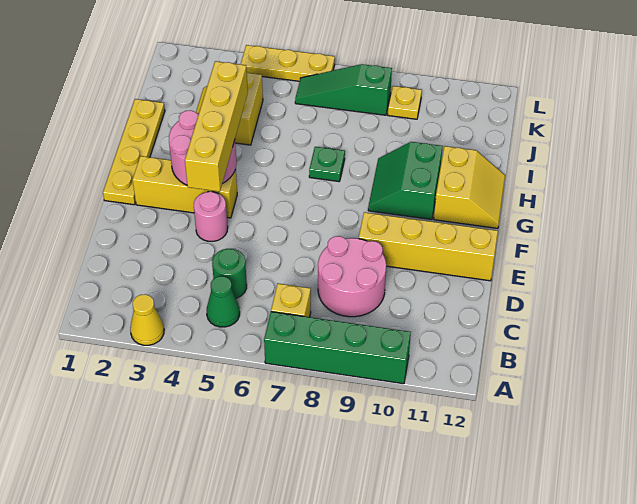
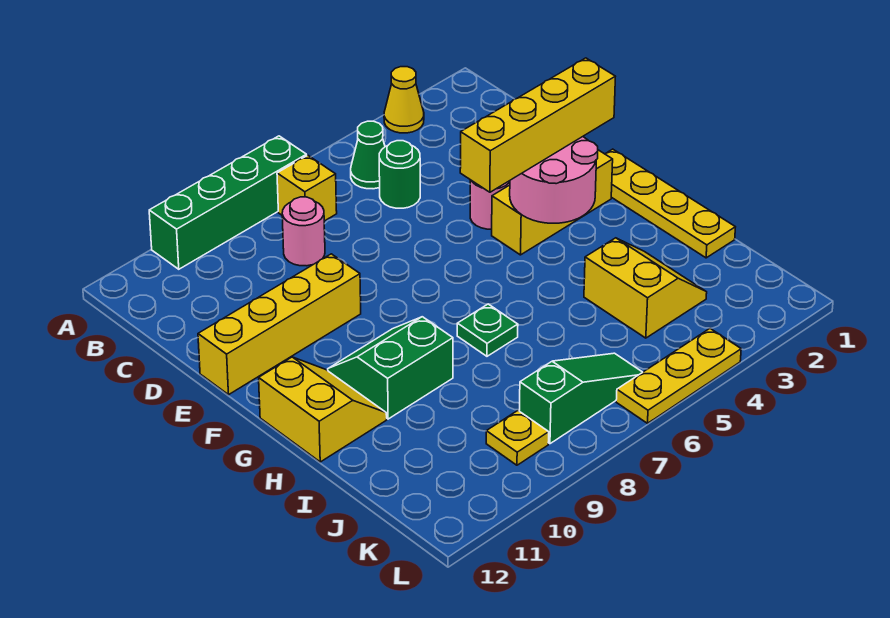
pink 2x2 round brick [318,236,386,317] -> pink 1x1 round brick [282,197,325,266]
yellow 1x4 brick [185,61,248,192] -> yellow 1x4 brick turned to [460,58,615,192]
green 2x2 slope [368,142,443,219] -> green 2x2 slope turned to [328,317,453,419]
yellow 2x2 slope [434,146,505,228] -> yellow 2x2 slope turned to [259,357,387,462]

